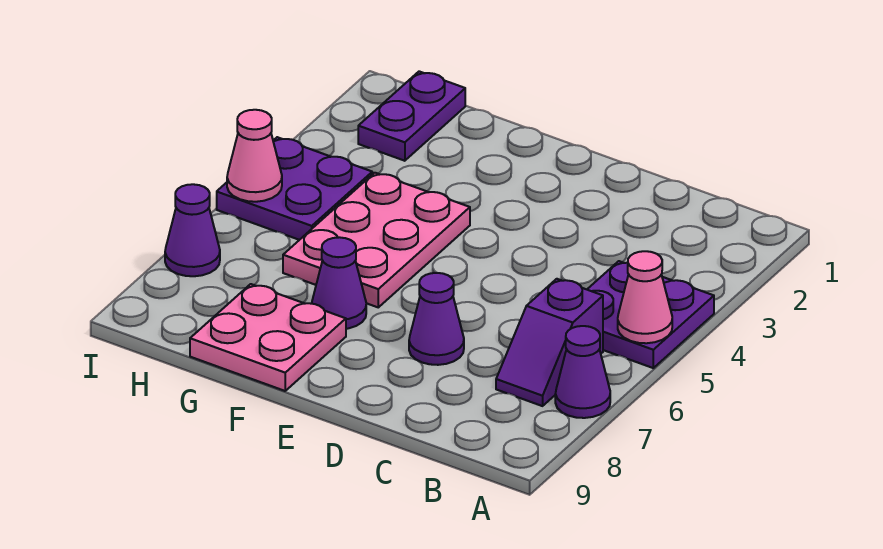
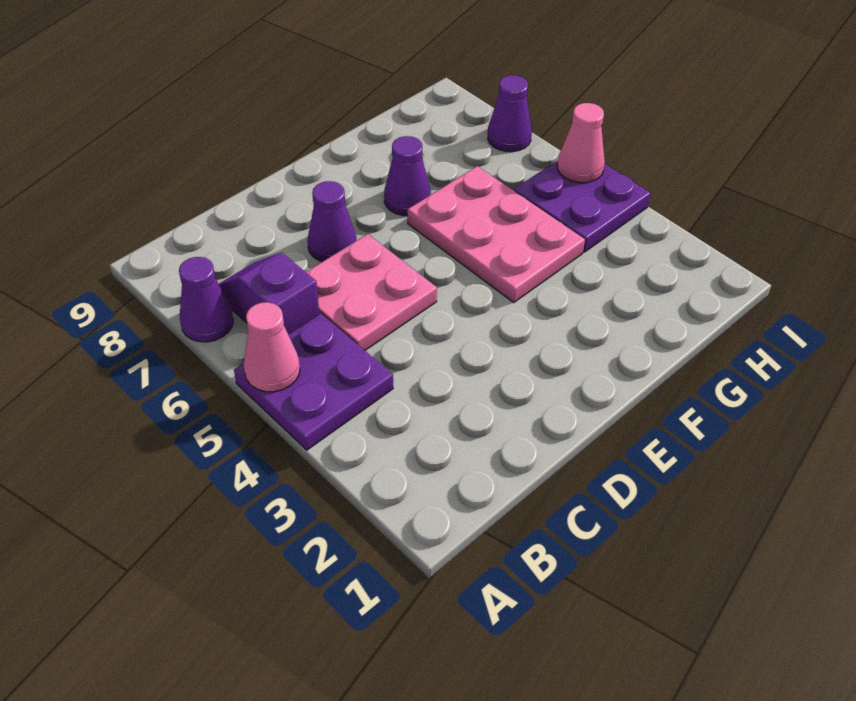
pink 2x2 plate [190,284,346,391] -> pink 2x2 plate moved to [306,234,437,350]
purple 1x2 plate [358,71,465,161] -> none

